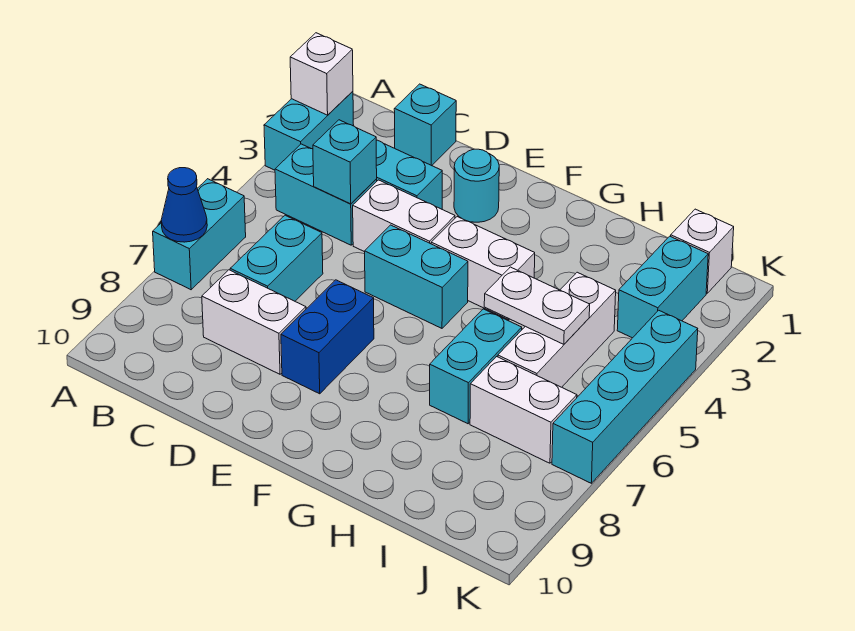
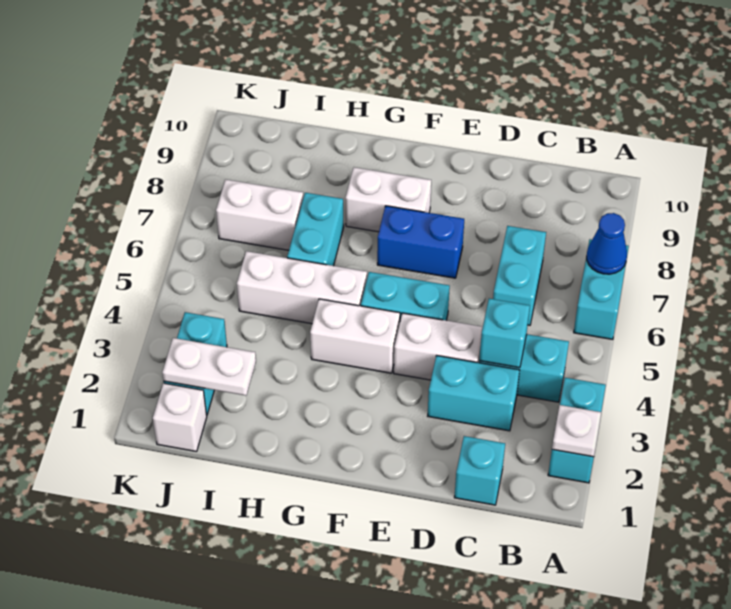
white 1x1 brick [290,33,353,115] -> white 1x1 plate [552,405,601,457]
white 1x2 brick [202,270,306,374] -> white 1x2 brick moved to [345,167,431,232]
cyan 1x1 round brick [454,149,499,222] -> none
blue 1x2 brick [281,280,374,394] -> blue 1x2 brick turned to [377,206,464,278]
white 1x2 plate [484,267,590,344] -> white 1x2 plate moved to [162,338,256,396]
white 1x3 brick [498,272,616,387] -> white 1x3 brick turned to [237,251,367,324]
cyan 1x4 brick [552,310,698,483] -> none

